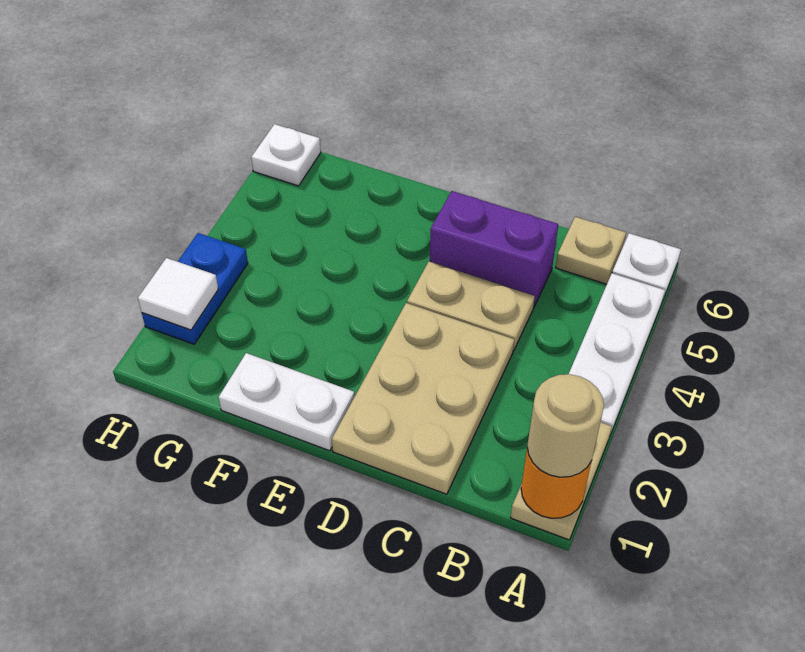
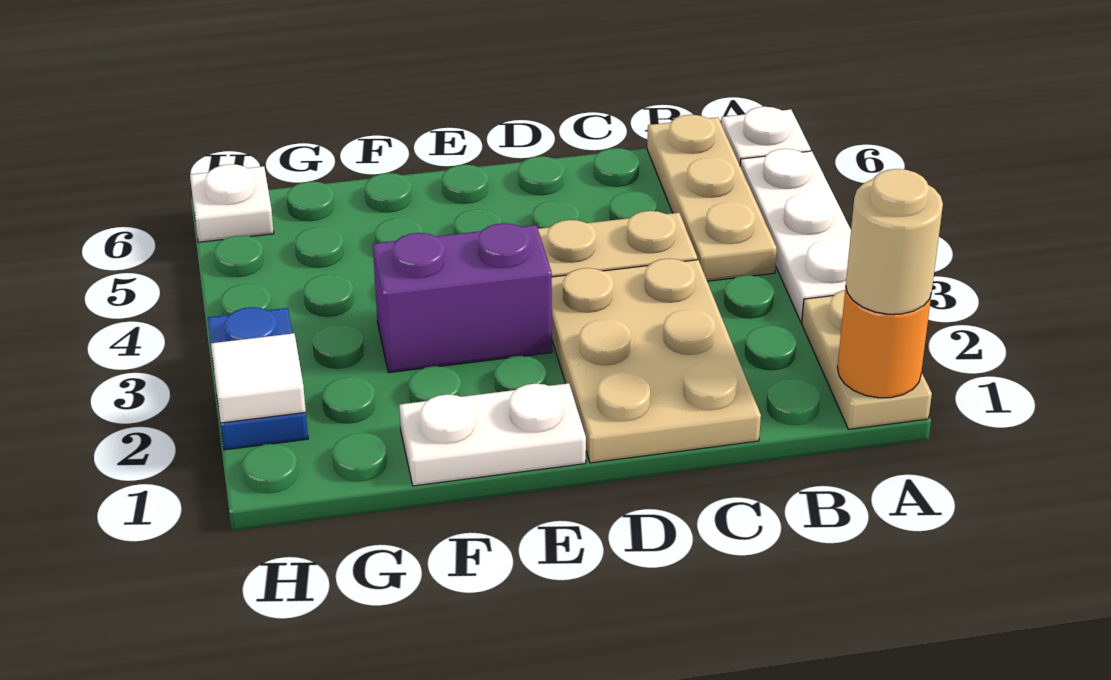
tan 1x1 plate [556,217,626,284] -> tan 1x3 plate [647,115,777,281]
purple 1x2 brick [430,191,558,308] -> purple 1x2 brick moved to [373,223,552,373]

